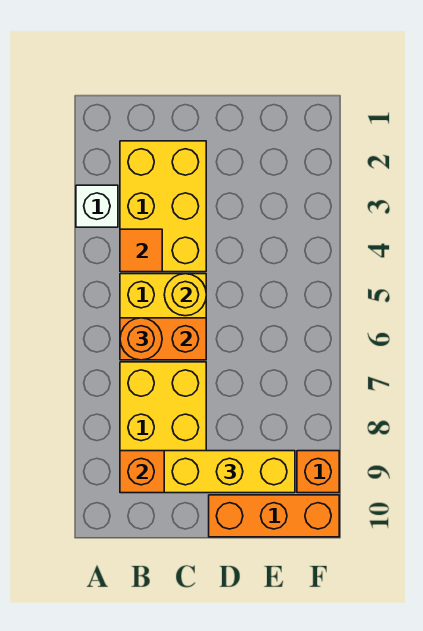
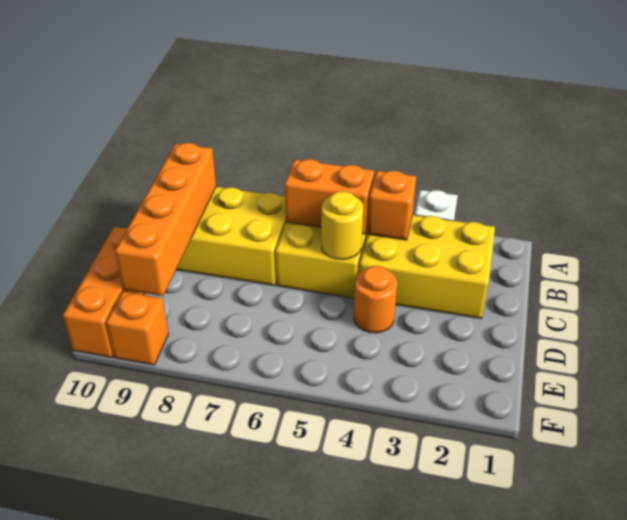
orange 1x1 tile [120,229,162,272] -> orange 1x1 brick [367,171,416,240]
orange 1x2 brick [120,318,206,360] -> orange 1x2 brick turned to [285,159,374,234]
orange 1x1 round brick [120,318,162,360] -> orange 1x1 round brick moved to [354,266,397,333]
yellow 1x3 brick [164,451,295,493] -> none

